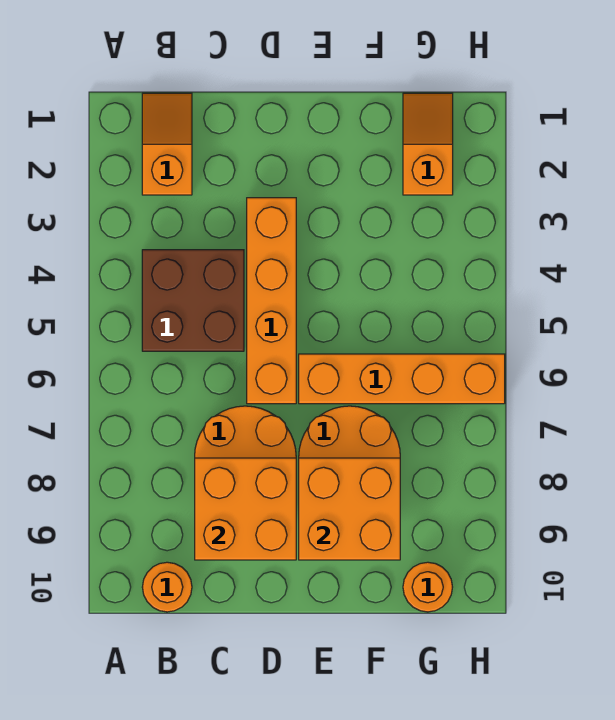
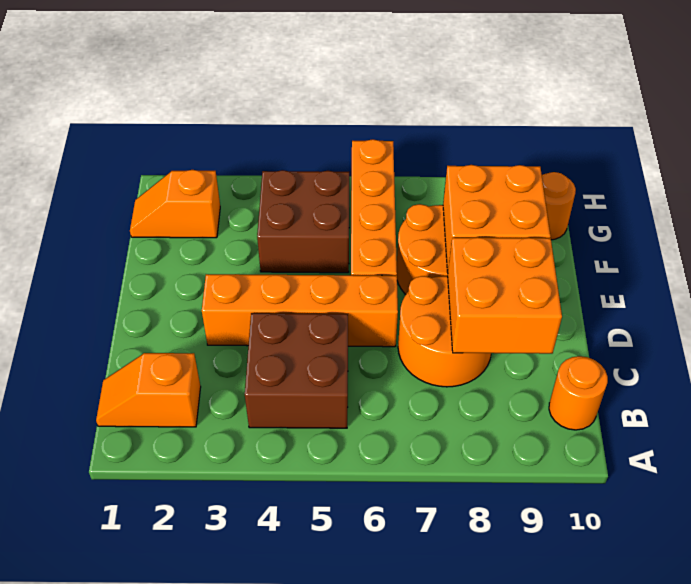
none -> brown 2x2 brick [257,170,349,273]

